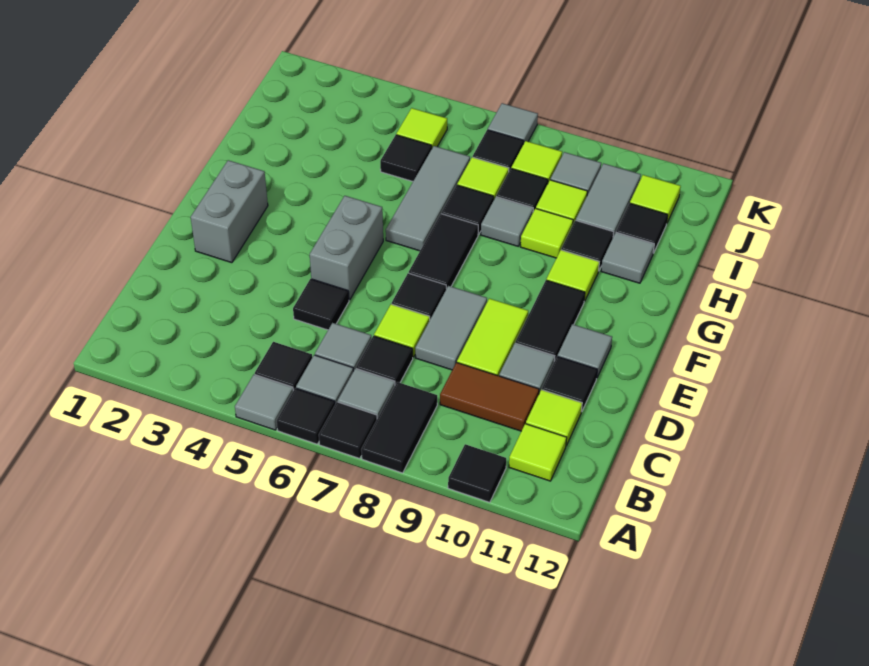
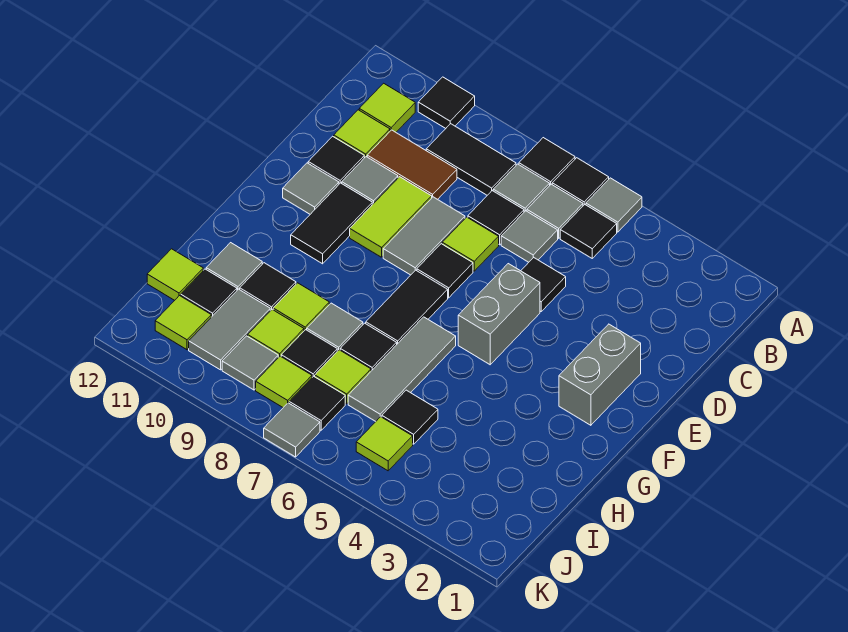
black 1x2 tile [361,382,437,473] -> black 1x2 tile turned to [426,124,516,195]
lime 1x1 tile [546,250,599,301] -> lime 1x1 tile moved to [147,249,203,300]

